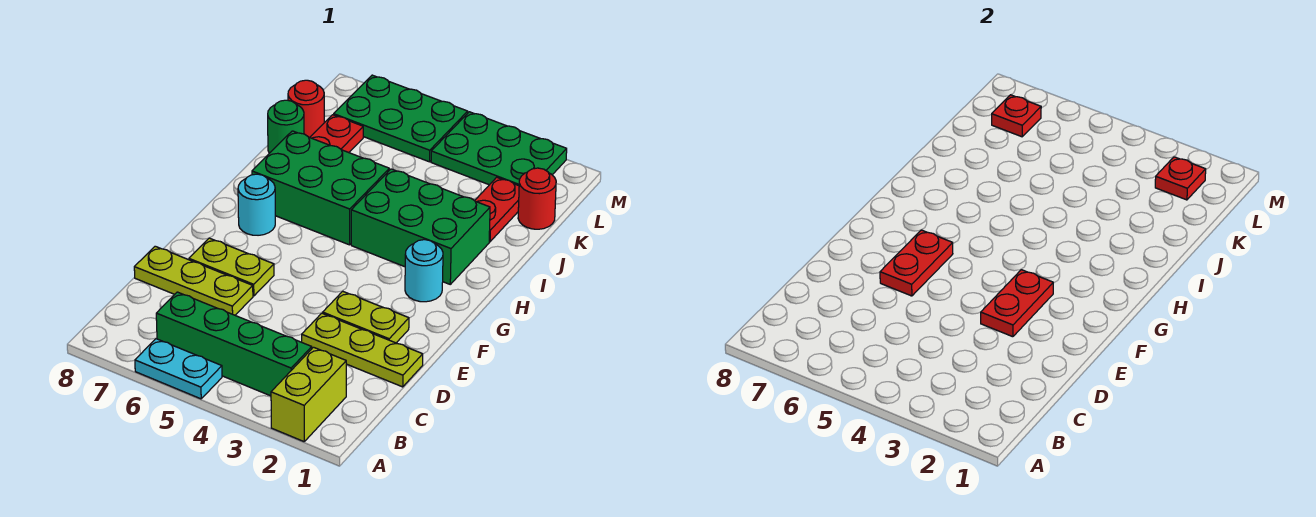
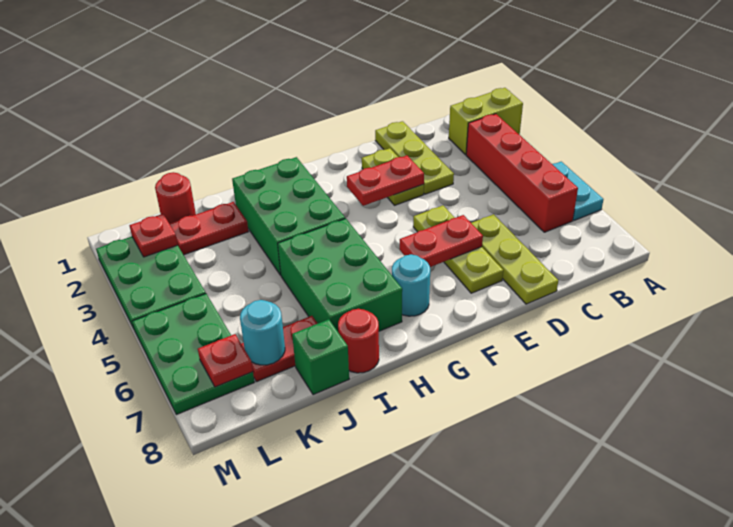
green 1x4 brick [156,292,312,396] -> red 1x4 brick [466,114,578,232]
lime 1x2 plate [189,238,274,296] -> lime 1x3 plate [413,206,503,293]
cyan 1x1 round brick [405,240,443,302] -> cyan 1x1 round brick moved to [240,300,285,365]
green 1x1 round brick [268,100,304,153] -> green 1x1 brick [292,319,349,395]
red 1x1 round brick [288,80,324,137] -> red 1x1 round brick moved to [338,309,379,373]

